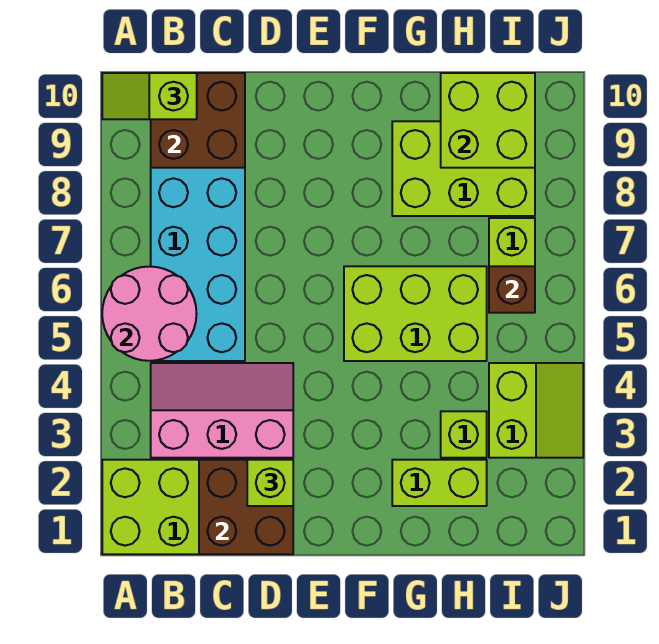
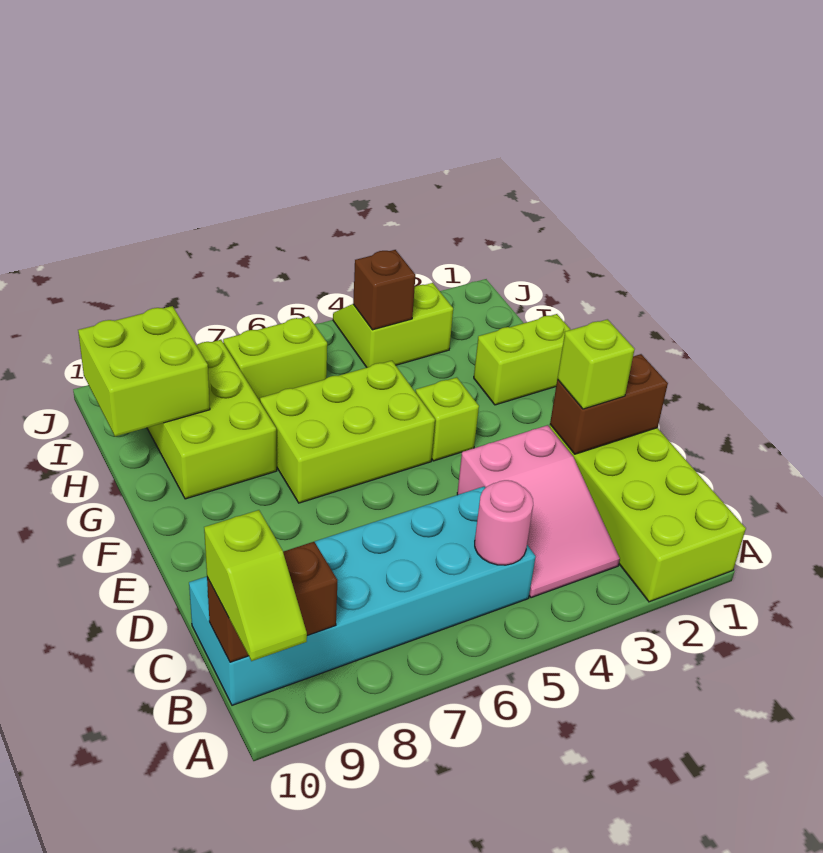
pink 2x2 round brick [102,267,197,361] -> pink 1x1 round brick [475,480,533,565]
pink 2x3 slope [151,363,293,458] -> pink 2x3 slope turned to [457,425,620,598]
brown 2x2 brick [151,73,245,168] -> brown 1x2 brick [207,542,337,662]
brown 2x2 brick [199,460,293,554] -> brown 1x2 brick [550,354,668,454]
lime 2x3 brick [344,266,487,361] -> lime 2x3 brick turned to [260,361,435,503]
lime 1x2 brick [392,460,487,506] -> lime 1x2 brick turned to [474,314,571,405]
lime 1x1 brick [441,411,487,458] -> lime 1x1 brick moved to [415,377,479,461]
brown 1x1 brick [489,266,535,313] -> brown 1x1 brick moved to [353,250,415,330]

